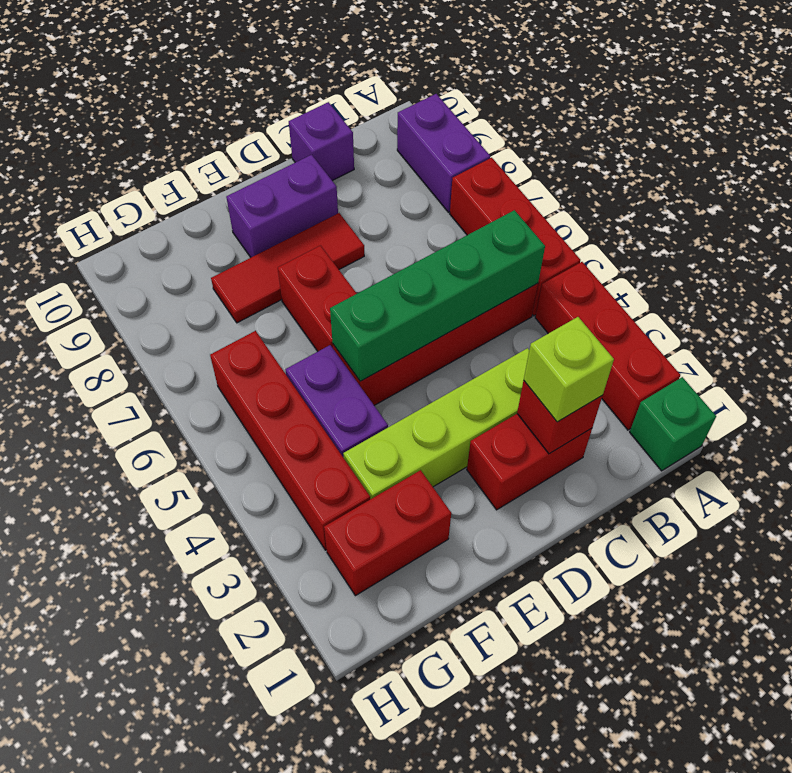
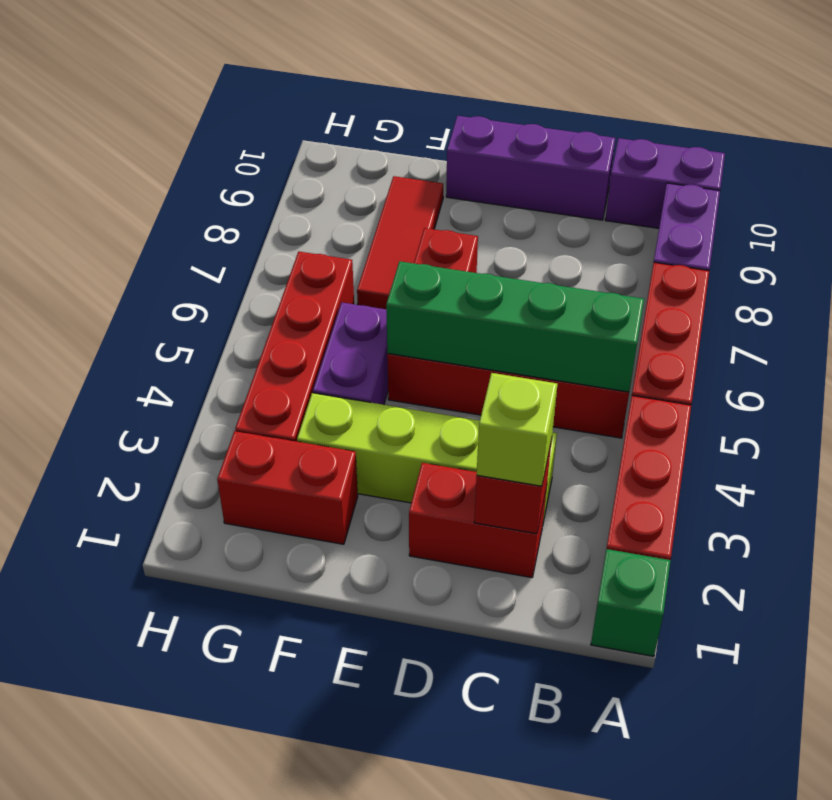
purple 1x1 brick [289,102,354,181] -> purple 1x3 brick [446,116,615,220]
red 1x3 tile [211,213,364,323] -> red 1x3 tile turned to [357,176,443,309]
purple 1x2 brick [226,155,338,257] -> purple 1x2 brick moved to [605,138,725,228]

